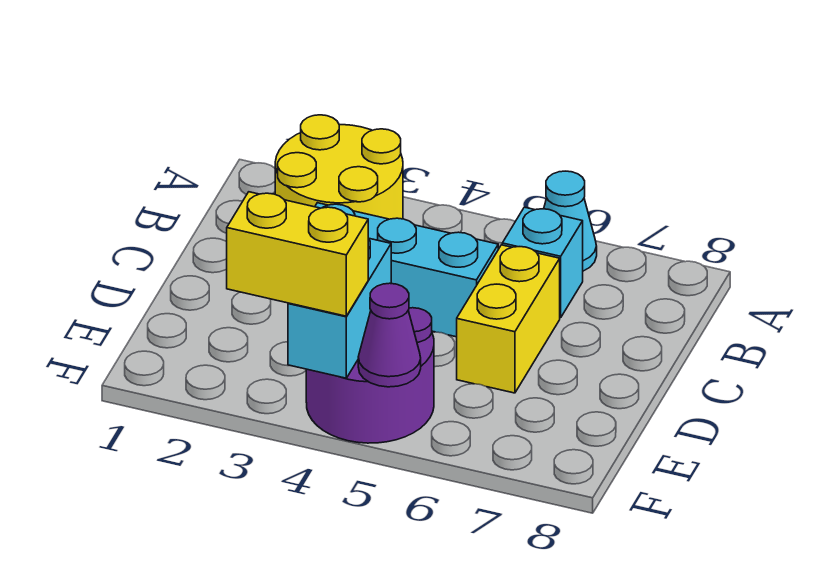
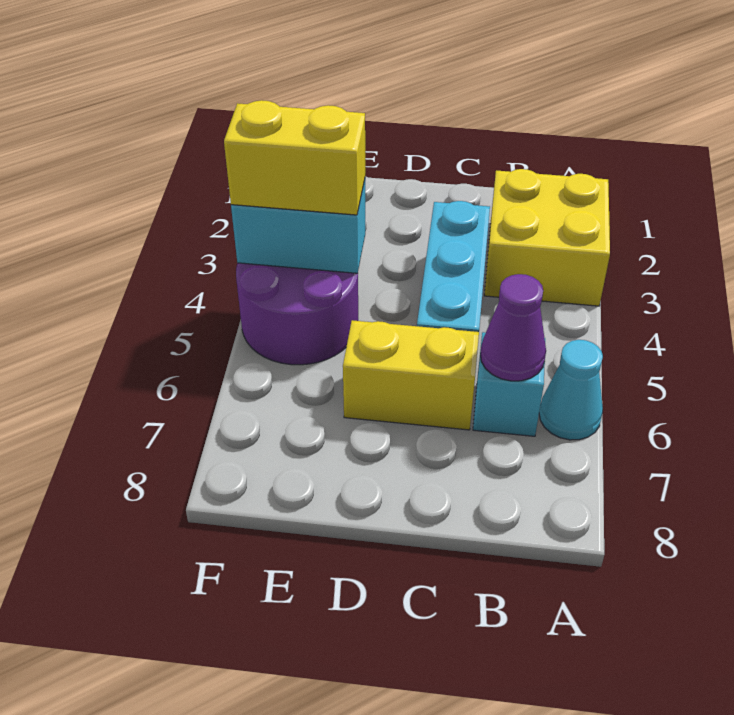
yellow 2x2 round brick [275,115,403,219] -> yellow 2x2 brick [484,169,610,306]
yellow 1x2 brick [227,192,369,316] -> yellow 1x2 brick turned to [224,100,365,215]
purple 1x1 cone [358,283,421,387] -> purple 1x1 cone moved to [480,274,546,381]

